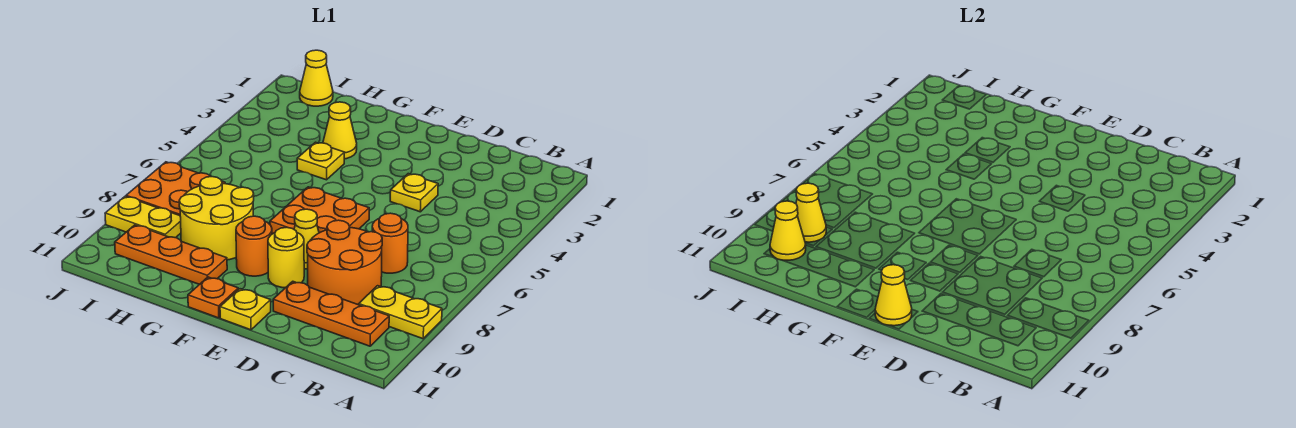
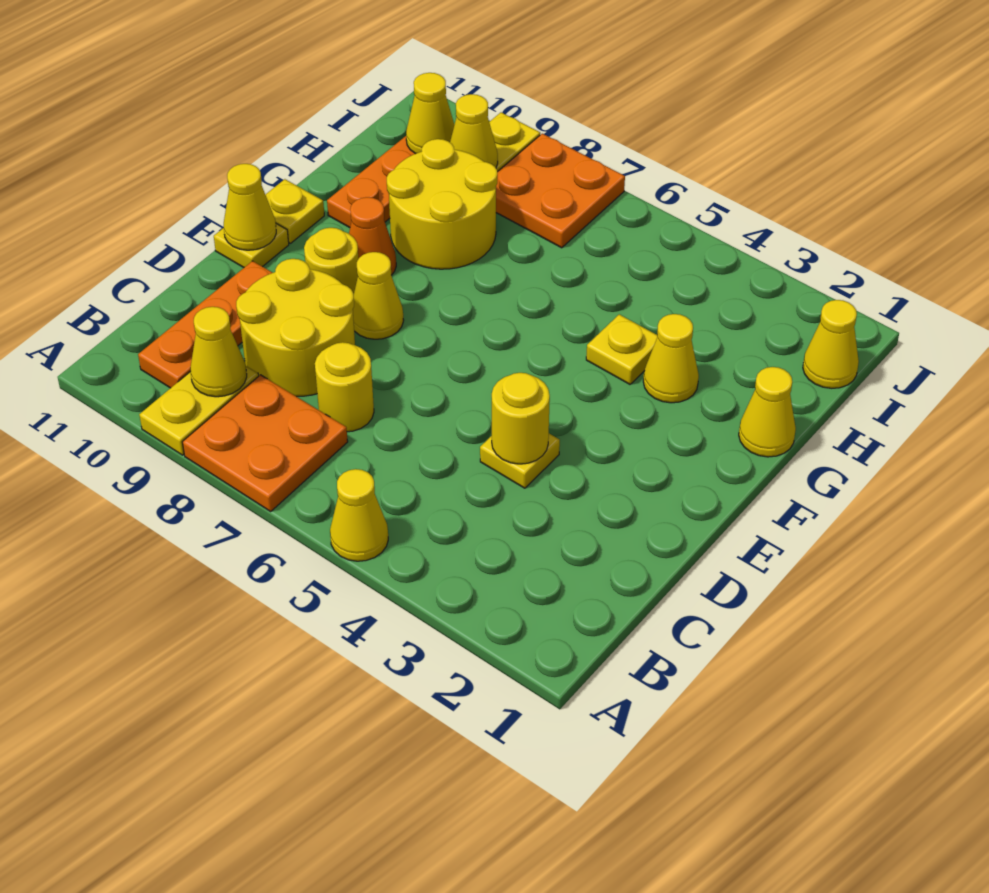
none -> yellow 1x1 cone [330,469,388,561]
none -> yellow 1x1 cone [190,307,247,397]
orange 1x1 round brick [372,213,408,273] -> yellow 1x1 round brick [315,342,374,432]
orange 2x2 round brick [307,220,382,305] -> yellow 2x2 round brick [236,259,355,397]
none -> yellow 1x1 round brick [492,373,550,464]
orange 2x2 plate [270,187,369,234] -> orange 2x2 plate moved to [182,375,348,511]
orange 1x1 round brick [236,216,272,276] -> orange 1x1 cone [349,197,396,275]
orange 1x1 plate [188,277,238,318] -> yellow 1x1 plate [265,179,324,243]
none -> yellow 1x1 cone [739,367,796,457]

